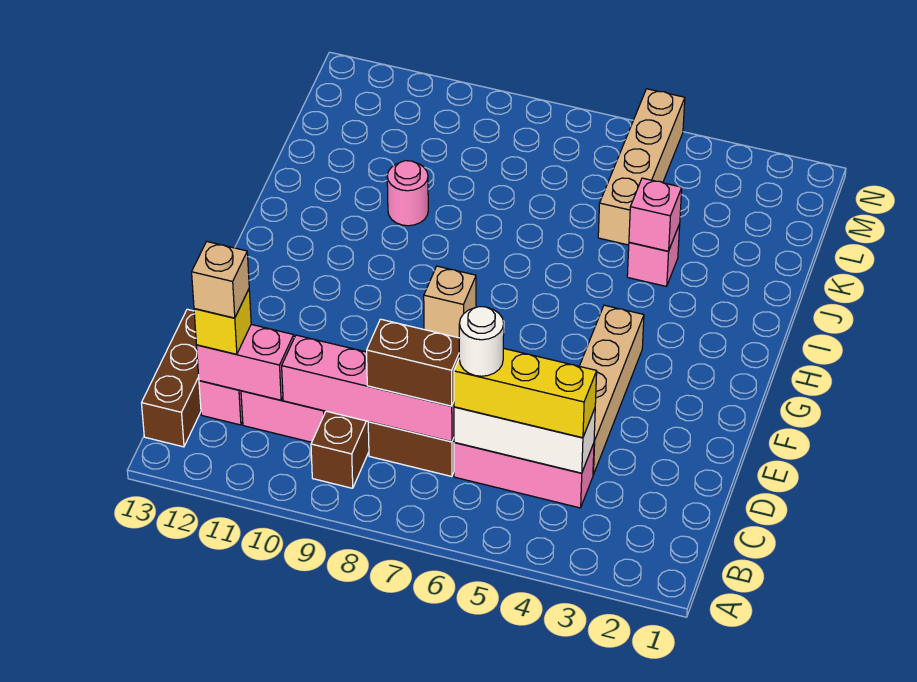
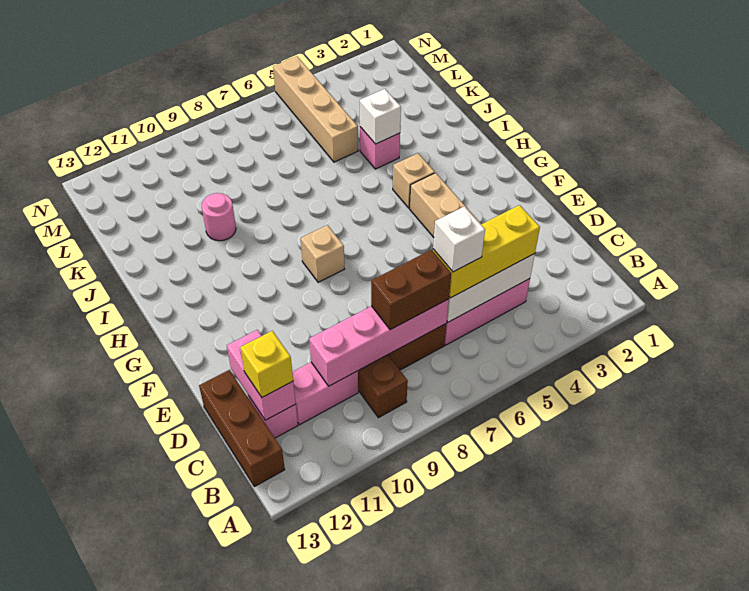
white 1x1 round brick [459,307,504,376] -> white 1x1 brick [433,206,485,272]
pink 1x2 brick [197,324,294,400] -> pink 1x2 brick turned to [227,330,296,420]
tan 1x1 brick [192,242,249,318] -> tan 1x1 brick moved to [393,153,435,208]
pink 1x1 brick [629,178,682,251] -> white 1x1 brick [360,89,401,144]

